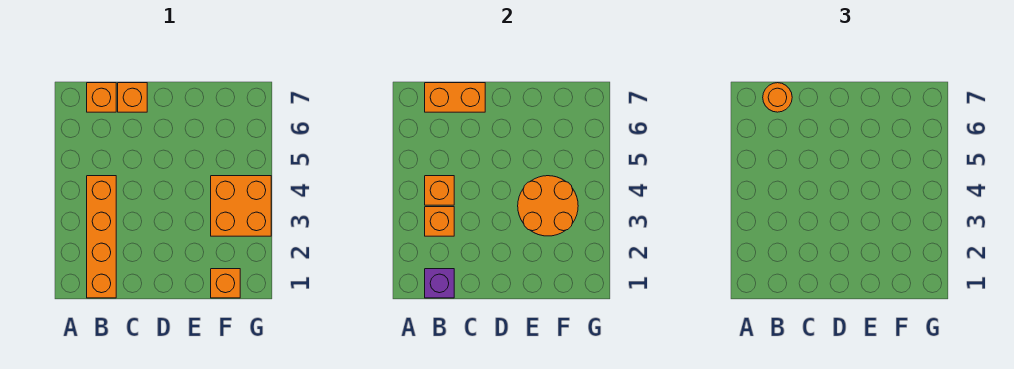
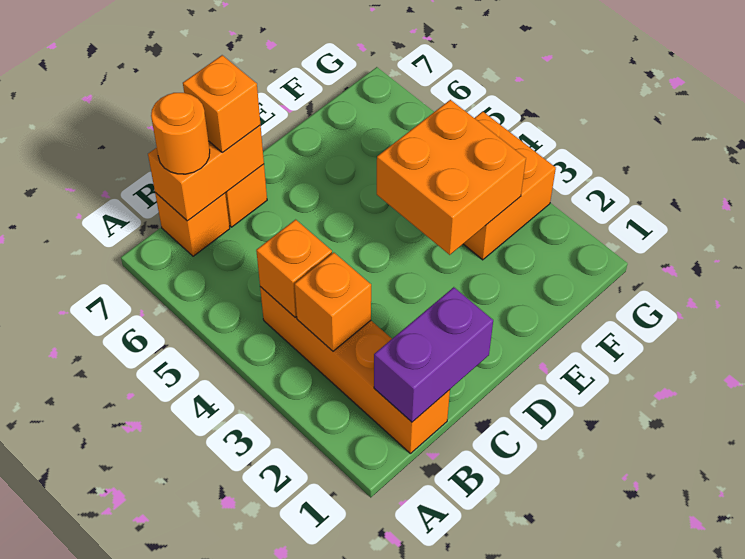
purple 1x1 brick [425,269,454,298] -> purple 1x2 brick [374,287,493,422]
orange 2x2 round brick [518,176,578,236] -> orange 2x2 brick [377,100,526,255]
orange 1x1 brick [211,269,240,298] -> orange 1x1 brick moved to [183,55,261,152]

